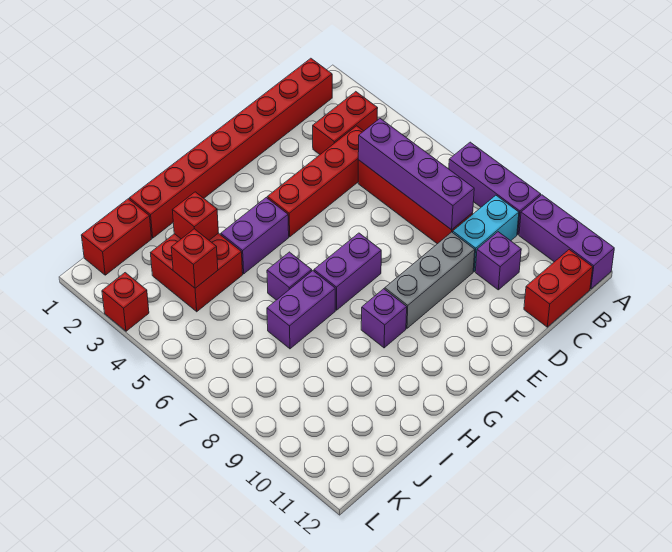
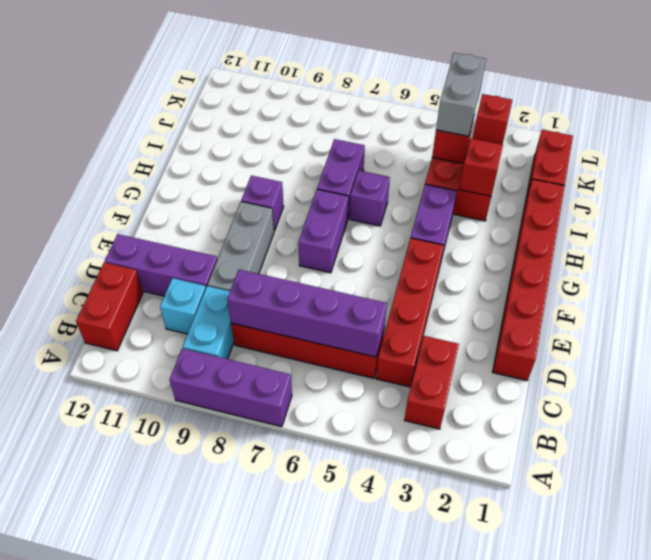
purple 1x3 brick [519,195,614,289] -> purple 1x3 brick moved to [105,234,217,296]
red 1x8 brick [129,58,332,238] -> red 1x6 brick [493,179,565,381]
purple 1x1 brick [475,232,521,290] -> cyan 1x1 brick [160,278,206,334]
none -> grey 1x2 brick [436,53,486,136]

